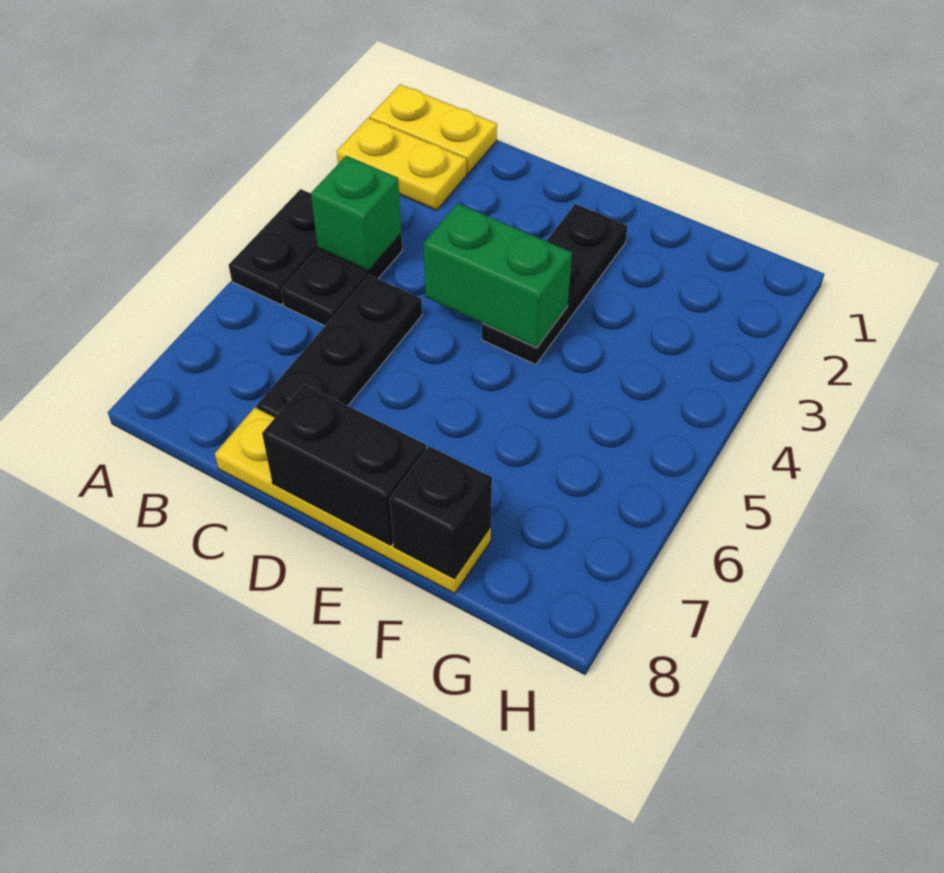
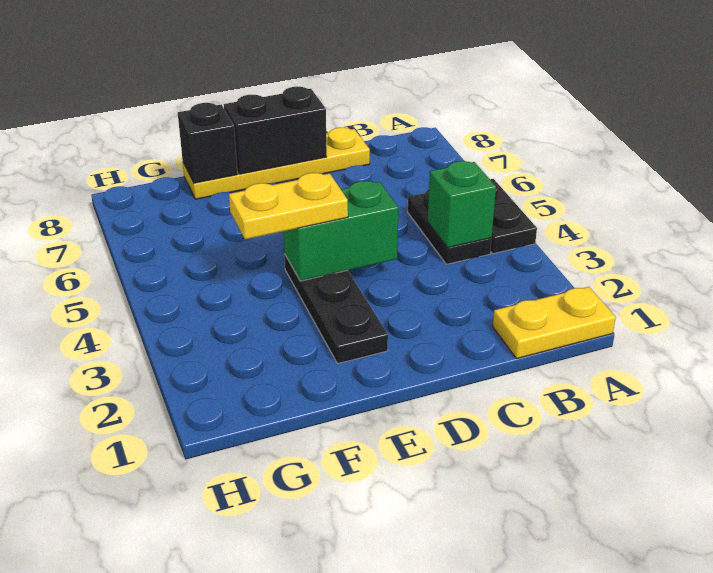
yellow 1x2 plate [337,118,467,210] -> yellow 1x2 plate moved to [229,173,348,239]
black 1x3 plate [257,275,422,417] -> none

